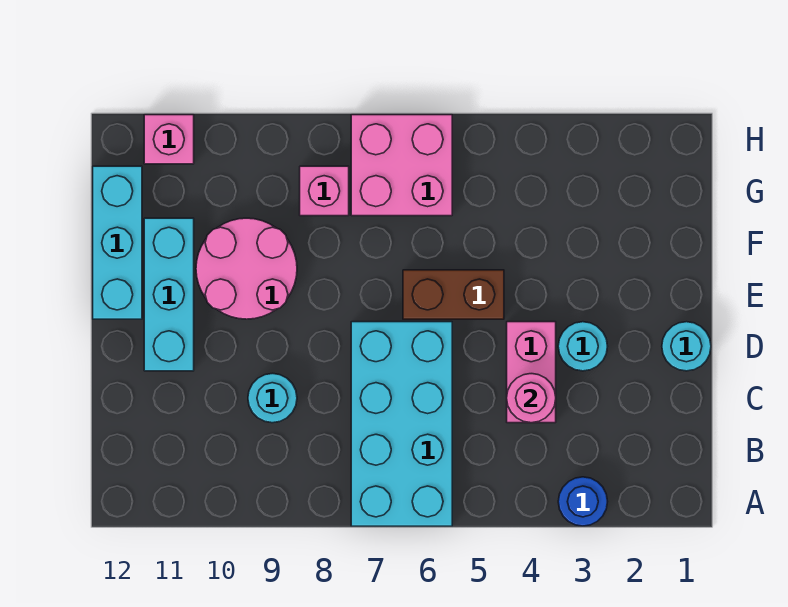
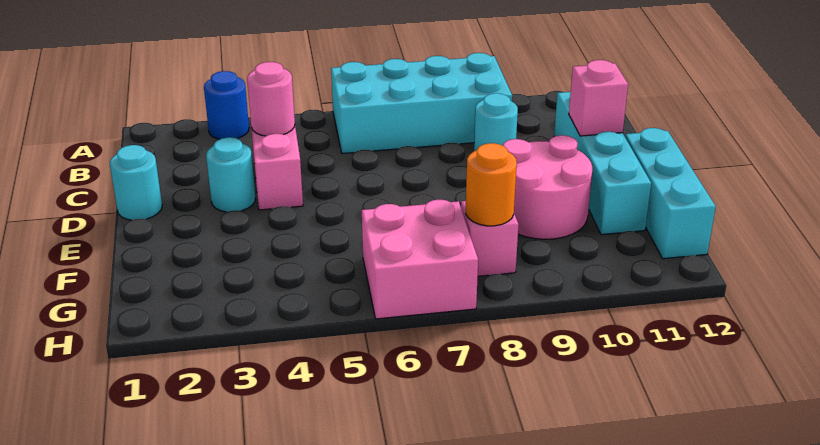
cyan 2x4 brick [351,322,452,526] -> cyan 2x4 brick turned to [331,53,512,154]
cyan 1x3 brick [144,218,194,371] -> cyan 1x4 brick [554,92,651,235]
brown 1x2 brick [403,270,504,319] -> none
none -> orange 1x1 round brick [466,143,517,226]
pink 1x1 brick [144,115,194,164] -> pink 1x1 brick moved to [569,60,628,136]

